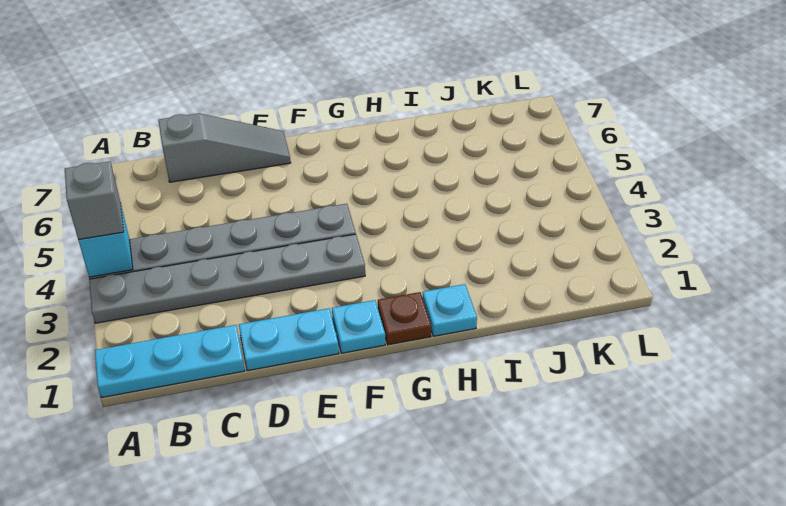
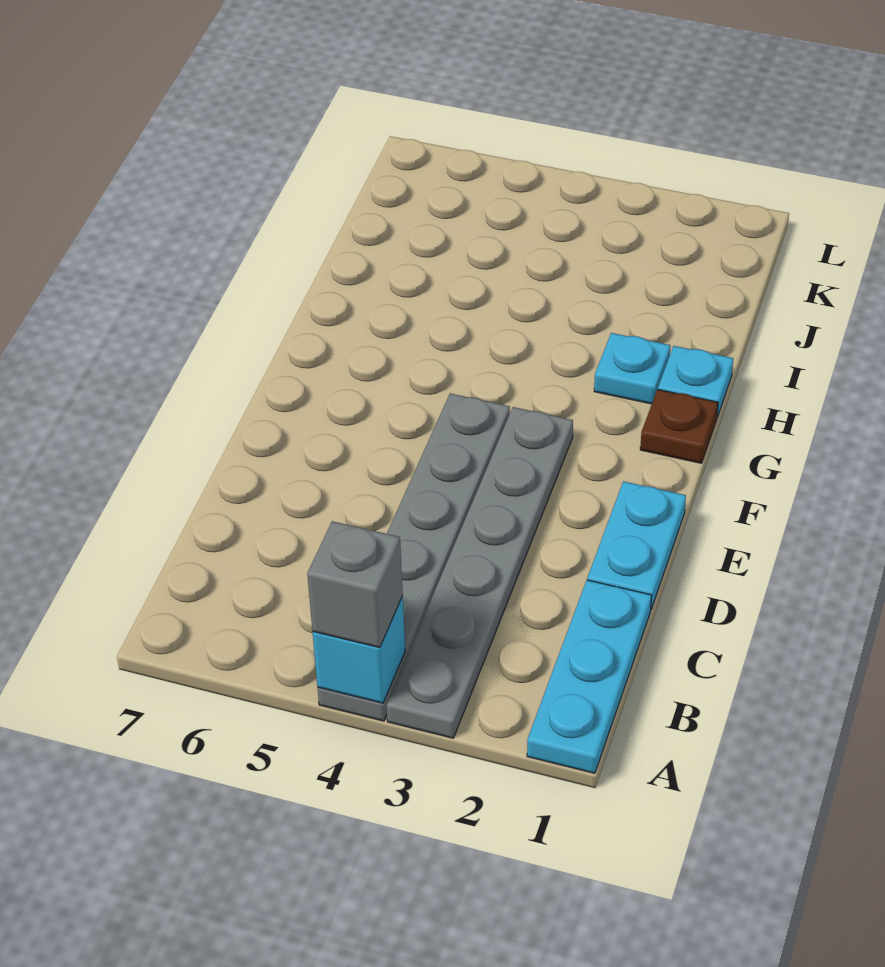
grey 1x3 slope [158,113,291,182] -> none
cyan 1x1 plate [332,300,385,353] -> cyan 1x1 plate moved to [594,333,670,404]

